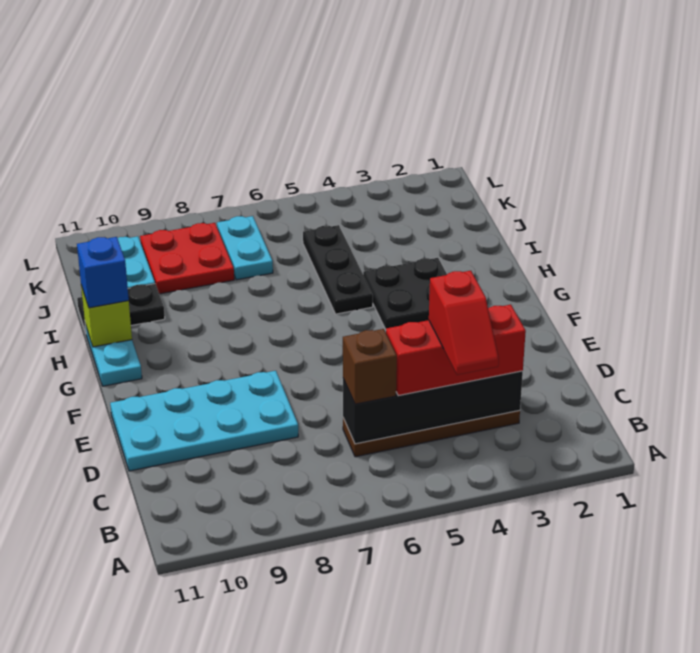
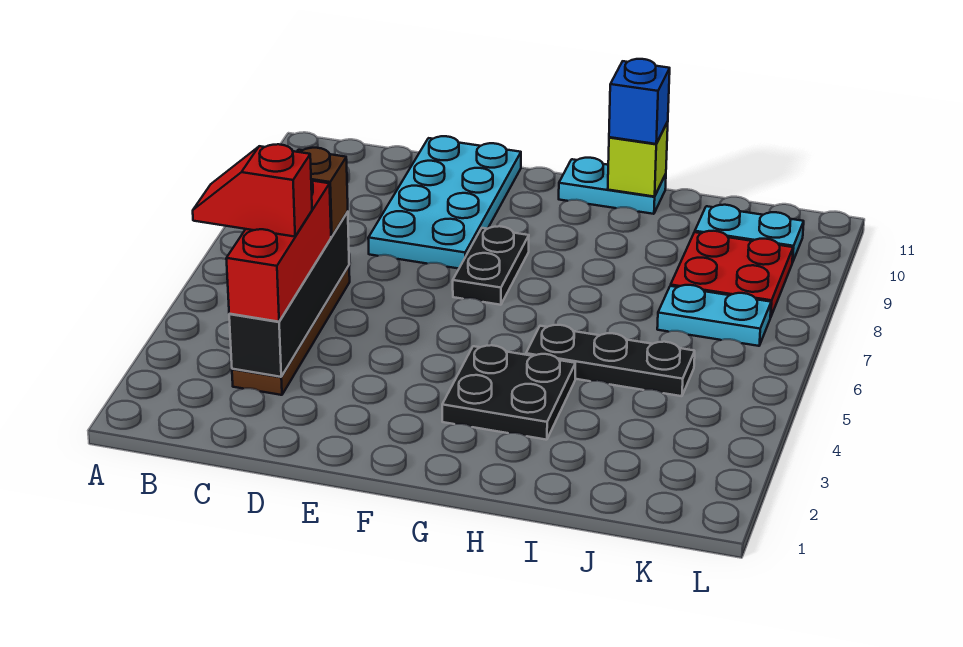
black 1x2 plate [77,284,165,332] -> black 1x2 plate moved to [453,226,529,305]

